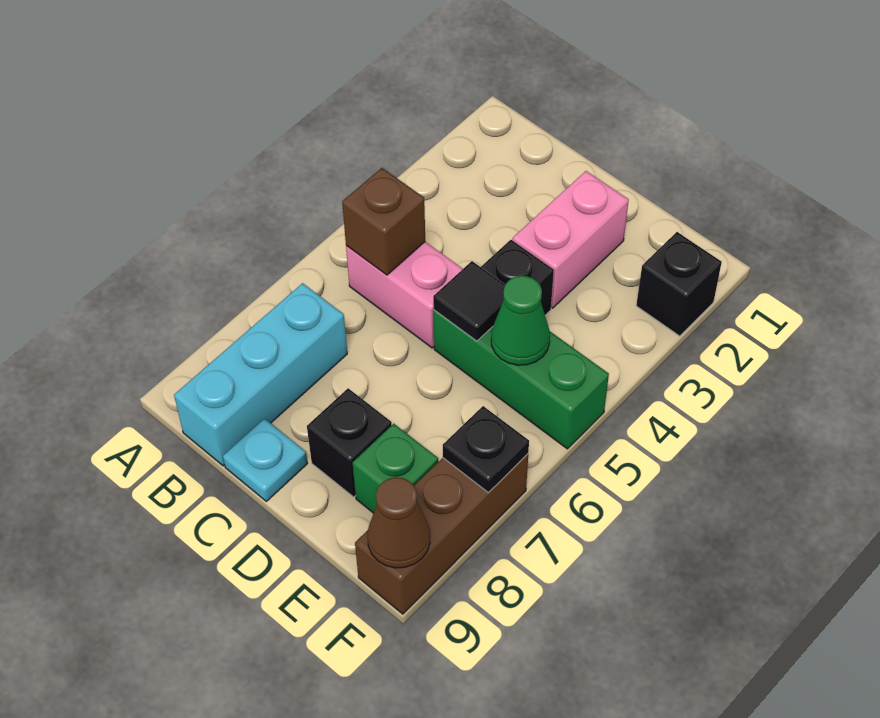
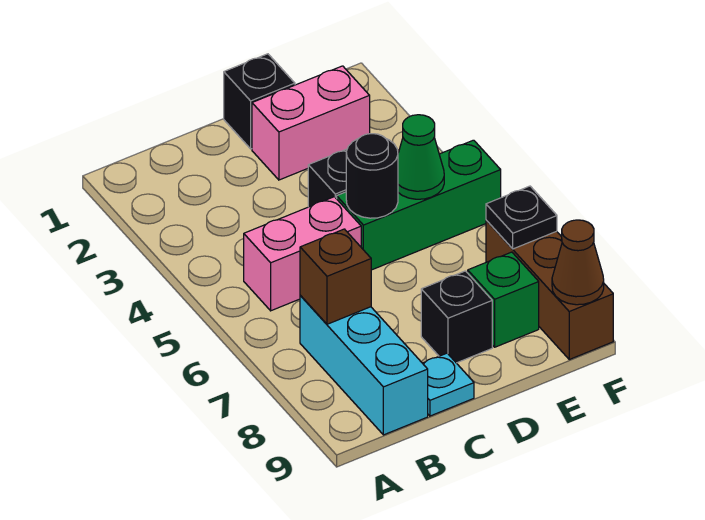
brown 1x1 brick [342,168,425,275] -> brown 1x1 brick moved to [300,229,371,324]
pink 1x2 brick [513,171,629,308] -> pink 1x2 brick turned to [252,66,370,180]
black 1x1 tile [433,261,505,341] -> black 1x1 round brick [346,134,398,218]
black 1x1 brick [636,232,722,336] -> black 1x1 brick moved to [224,54,295,149]

